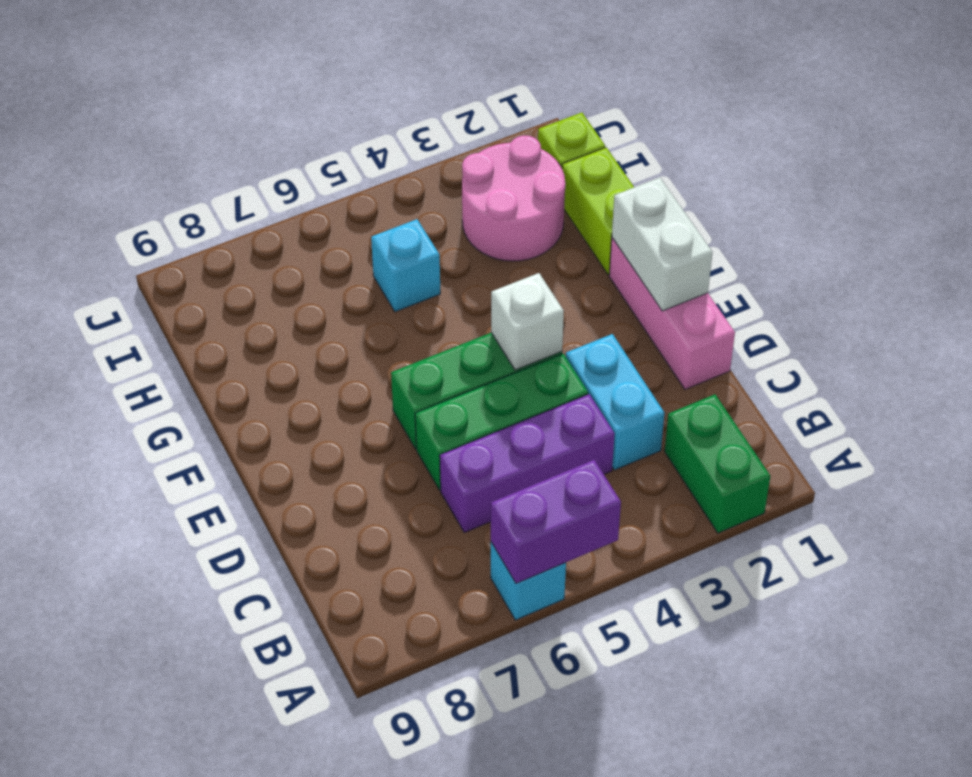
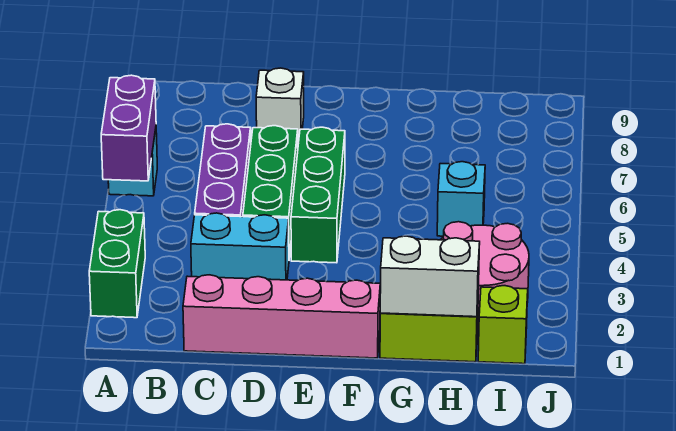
green 1x2 brick [665,394,770,533] -> green 1x2 brick turned to [89,210,145,318]
pink 1x3 brick [609,238,735,389] -> pink 1x4 brick [183,275,380,358]
white 1x2 brick [612,178,713,311] -> white 1x2 brick moved to [380,236,480,317]
white 1x1 brick [491,273,564,370] -> white 1x1 brick moved to [256,68,304,143]

